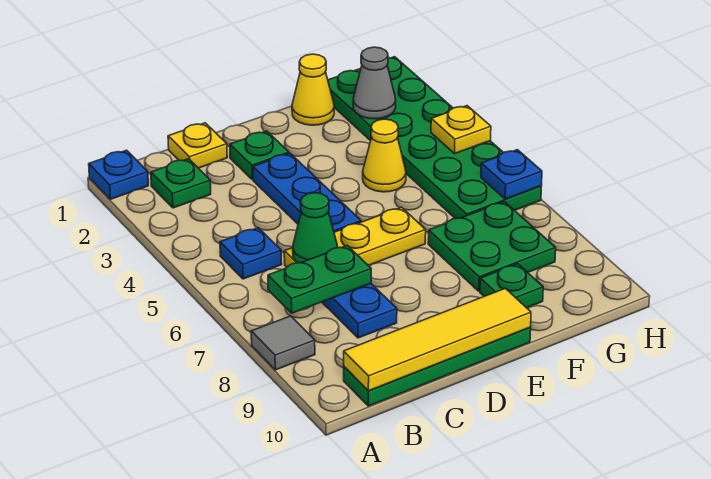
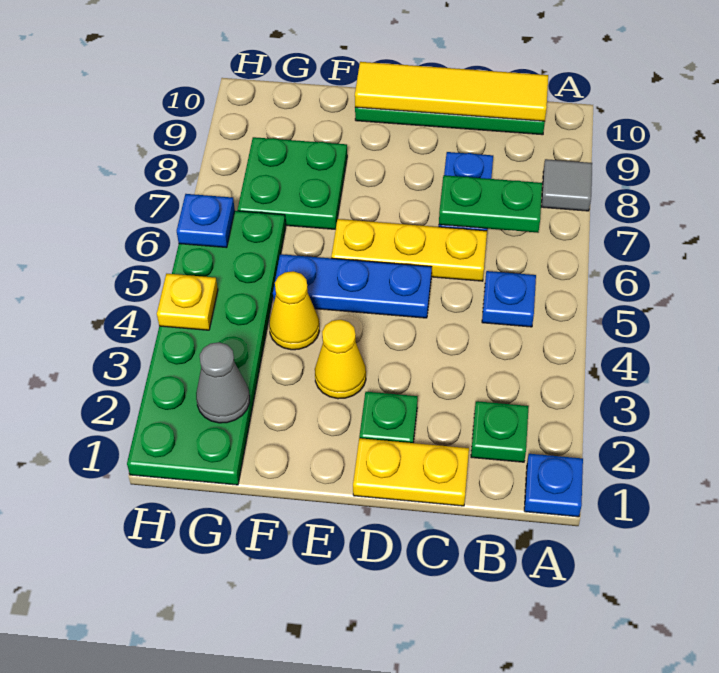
yellow 1x1 plate [168,123,227,168] -> yellow 1x2 plate [353,438,469,506]
green 1x1 cone [293,193,338,263] -> none
blue 1x3 plate [253,153,361,232] -> blue 1x3 plate turned to [273,254,432,318]
yellow 1x1 cone [292,54,334,125] -> yellow 1x1 cone moved to [315,320,366,399]
green 1x1 plate [480,264,543,308] -> none

